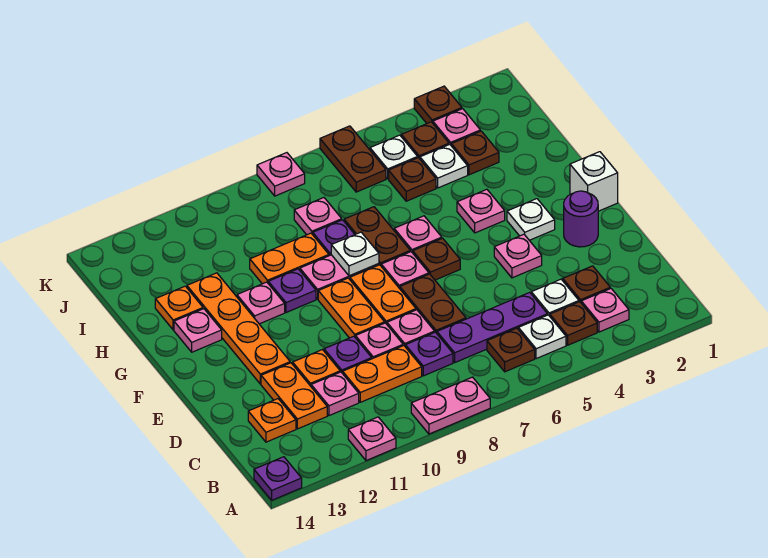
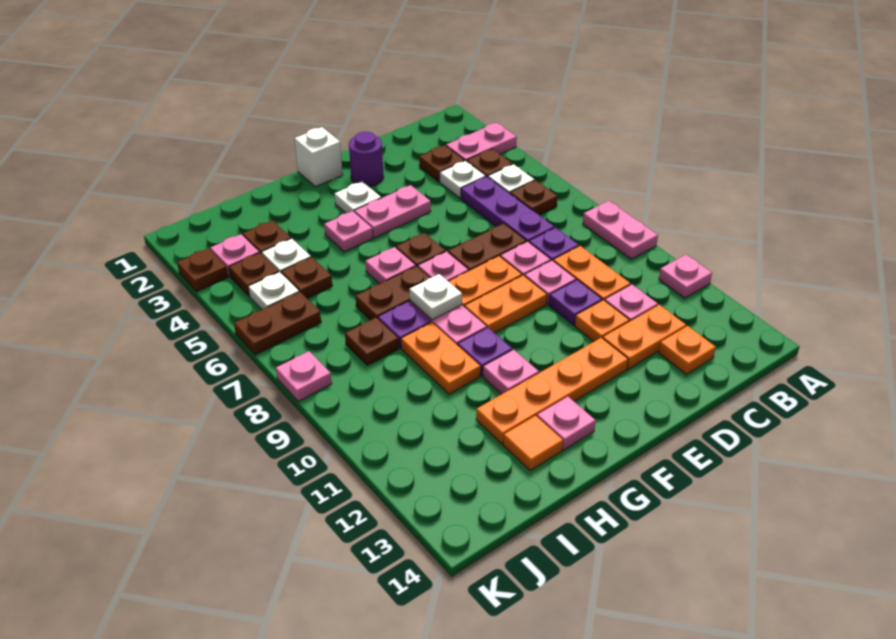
purple 1x1 plate [254,457,302,500] -> none
pink 1x1 plate [581,288,629,332] -> pink 1x2 plate [446,123,517,161]
pink 1x1 plate [494,234,542,278] -> pink 1x2 plate [354,185,431,238]
orange 1x1 plate [155,286,203,330] -> orange 1x1 tile [503,416,563,470]
pink 1x1 plate [294,198,342,235] -> brown 1x1 plate [345,318,399,365]

